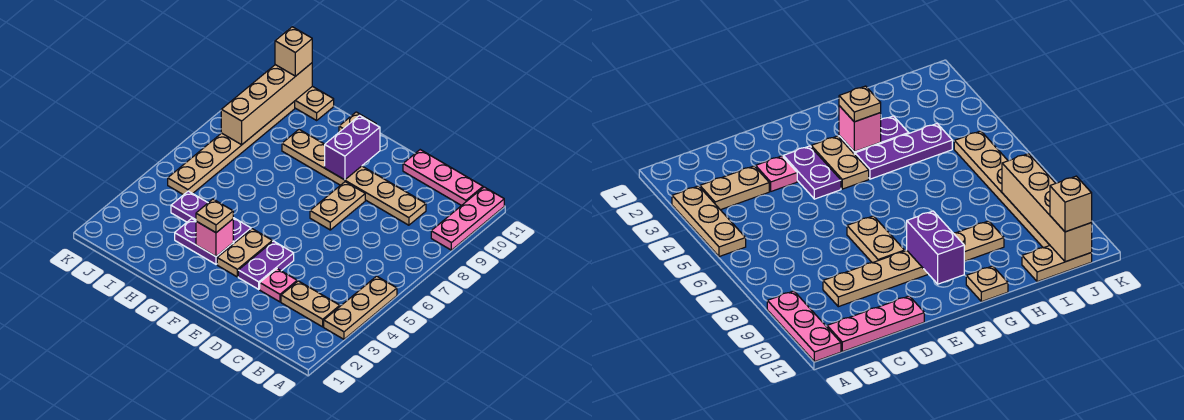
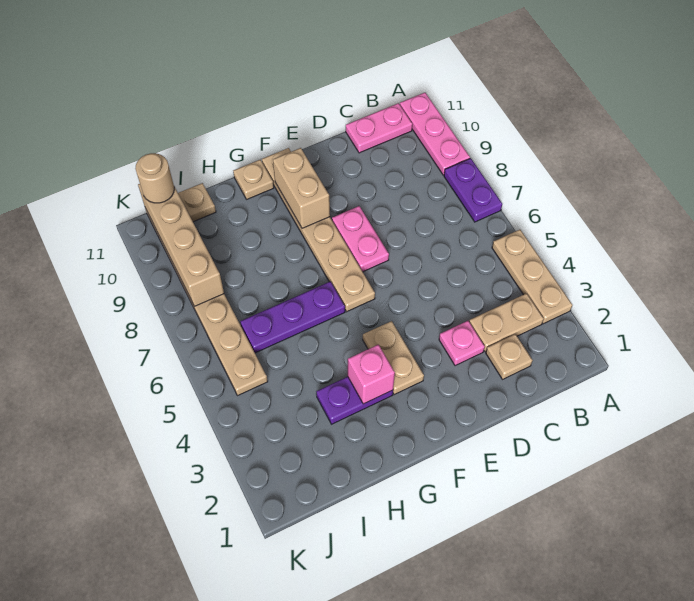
pink 1x3 plate [403,150,483,206] -> pink 1x2 plate [346,103,412,153]
tan 1x6 plate [282,129,426,225] -> tan 1x6 plate turned to [262,148,375,312]
purple 1x2 plate [238,241,294,289] -> purple 1x2 plate moved to [444,158,502,222]
tan 1x2 plate [310,182,365,230] -> pink 1x2 plate [332,206,389,272]
purple 1x2 brick [325,115,380,180] -> tan 1x2 brick [273,148,330,228]
tan 1x1 plate [196,199,233,233] -> tan 1x1 plate moved to [486,334,533,379]
purple 1x3 plate [171,191,251,244] -> purple 1x3 plate moved to [240,281,345,353]
tan 1x1 brick [275,27,312,76] -> tan 1x1 round brick [135,153,174,203]

